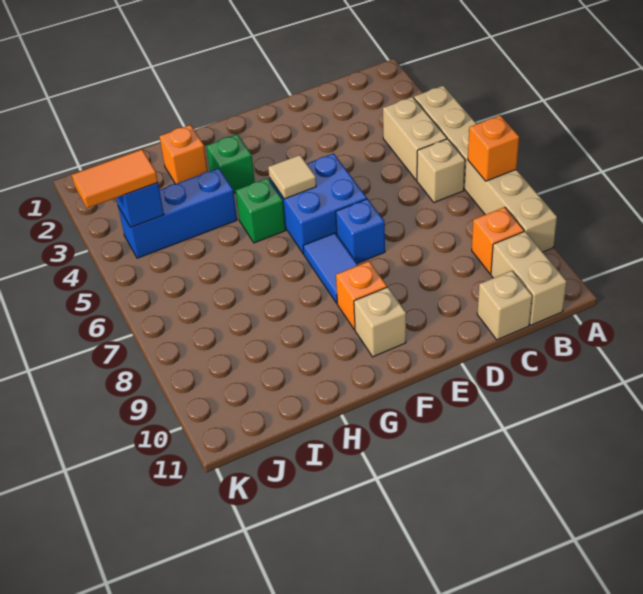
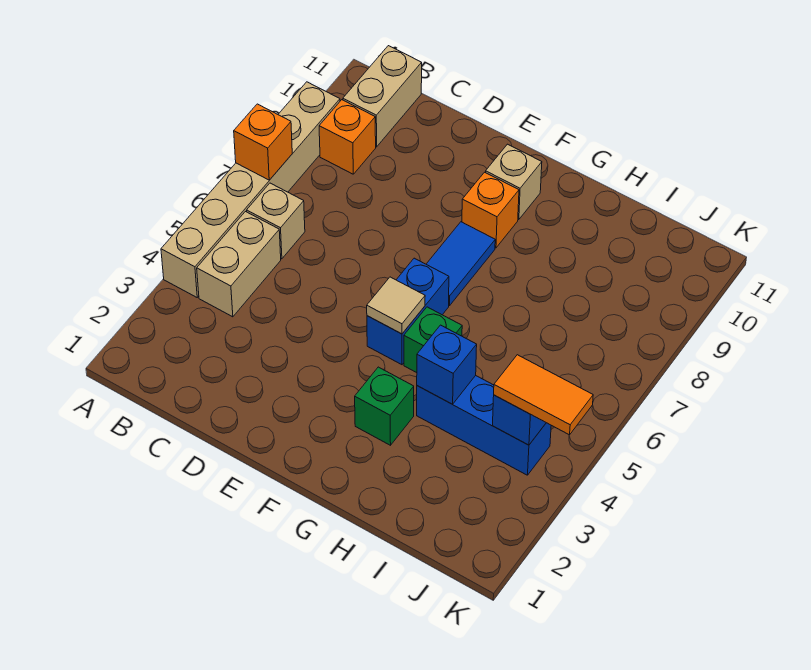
tan 1x1 brick [477,271,532,340] -> none
blue 2x2 brick [269,153,367,254] -> blue 1x2 brick [367,258,449,365]
blue 1x1 brick [336,199,385,263] -> blue 1x1 brick moved to [417,325,477,404]
orange 1x1 brick [159,125,208,184] -> none

